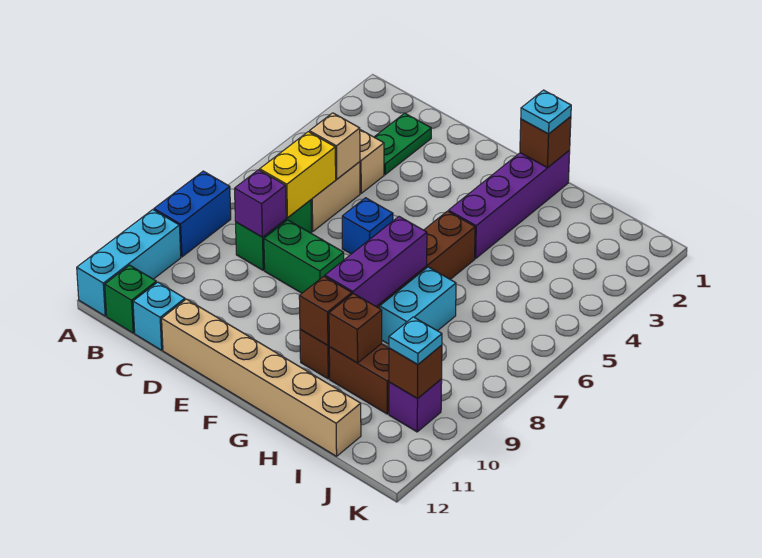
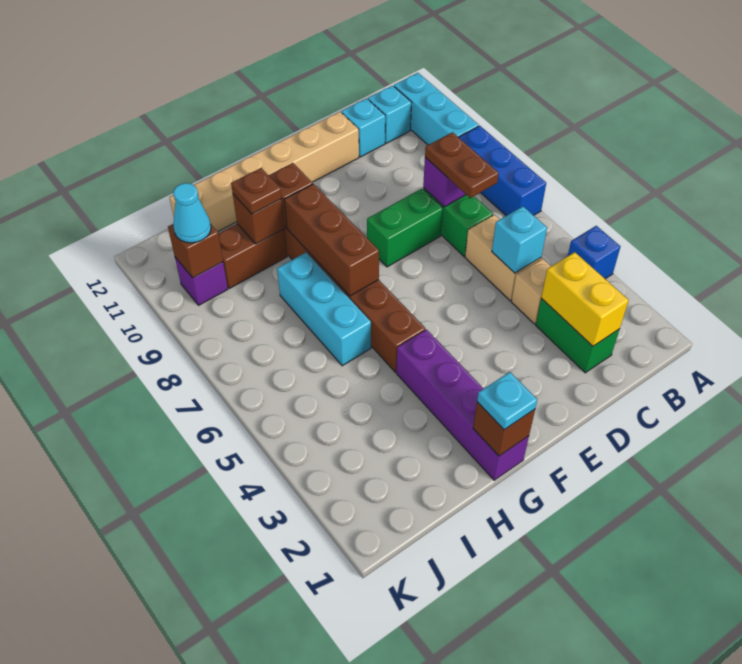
blue 1x2 brick [154,171,231,257] -> blue 1x3 brick [459,126,546,216]
green 1x1 brick [105,265,156,333] -> cyan 1x1 brick [368,85,412,143]
green 1x2 plate [375,113,431,175] -> green 1x2 brick [536,299,620,373]
tan 1x1 brick [309,113,360,179] -> cyan 1x1 brick [492,206,547,273]
yellow 1x2 brick [260,132,336,218] -> yellow 1x2 brick moved to [541,252,629,346]
none -> brown 1x2 plate [425,132,499,198]
blue 1x1 brick [342,198,393,254] -> blue 1x1 brick moved to [568,226,620,279]
purple 1x3 brick [325,217,427,306] -> brown 1x3 brick [284,184,379,296]
cyan 1x2 brick [380,267,456,344] -> cyan 1x3 brick [277,252,371,366]
none -> brown 1x1 plate [231,168,282,214]
cyan 1x1 plate [389,317,442,364] -> cyan 1x1 cone [173,183,211,243]

